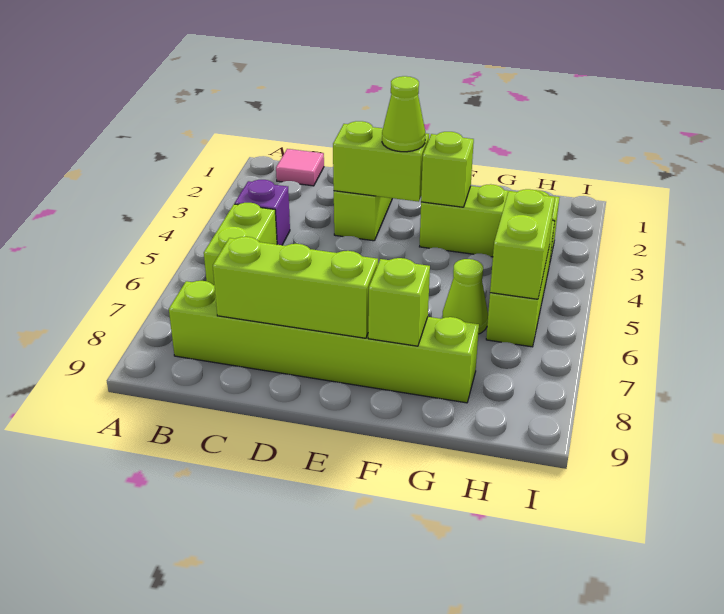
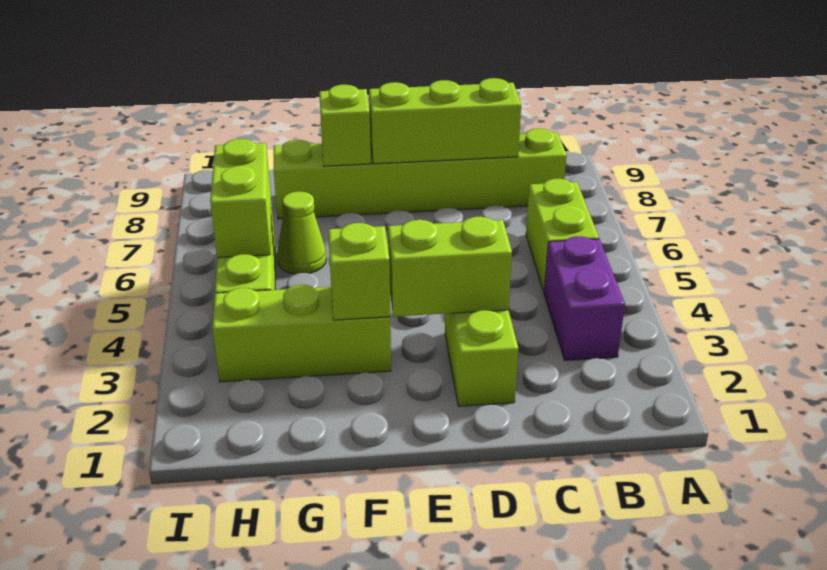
pink 1x1 tile [276,149,324,186] -> none
purple 1x1 brick [235,180,290,245] -> purple 1x2 brick [544,236,625,360]
lime 1x1 cone [382,76,425,152] -> none

